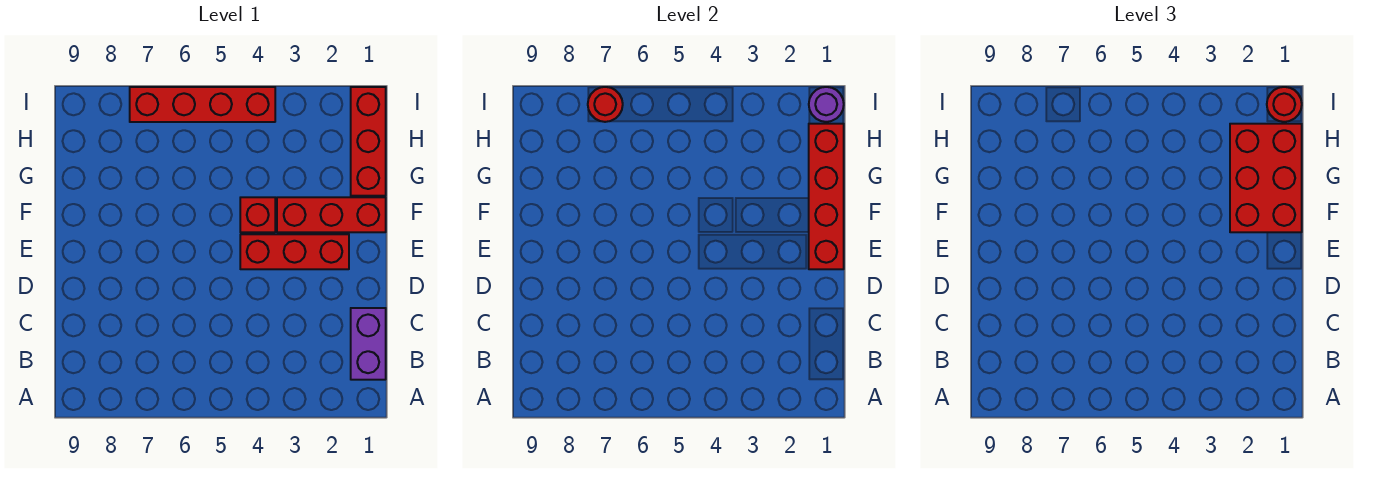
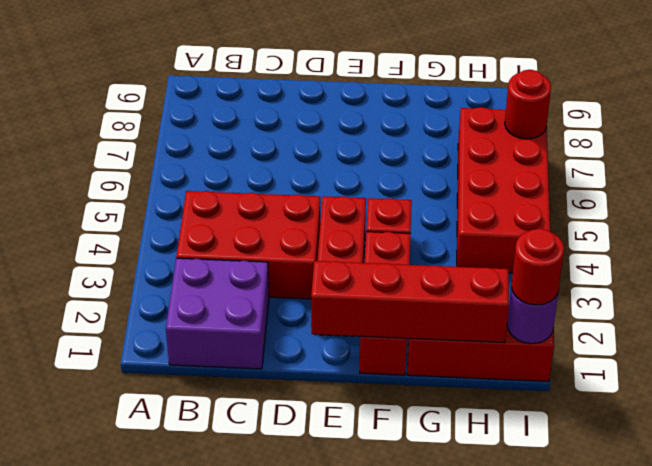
purple 1x2 brick [351,308,386,380] -> purple 2x2 brick [166,258,269,369]
red 2x3 brick [1230,124,1302,232] -> red 2x3 brick moved to [176,191,320,299]
red 1x4 brick [130,87,275,122] -> red 2x4 brick [457,107,550,273]

